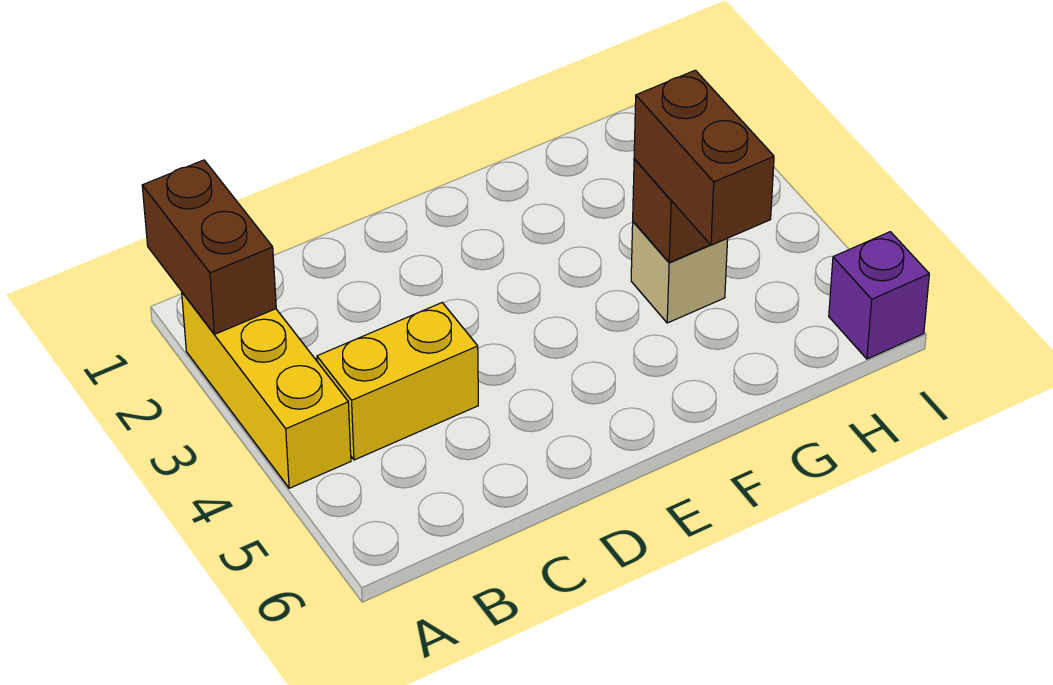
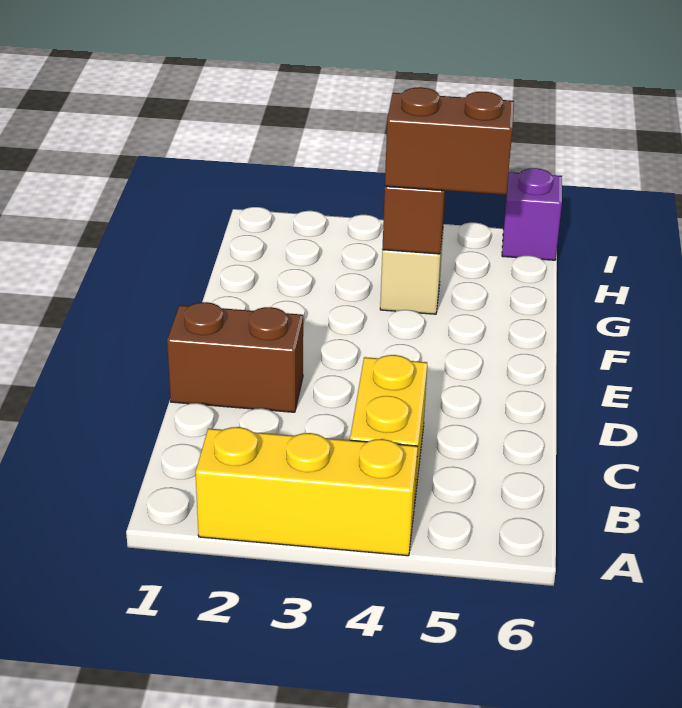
brown 1x2 brick [142,160,276,334] -> brown 1x2 brick moved to [167,302,303,412]

